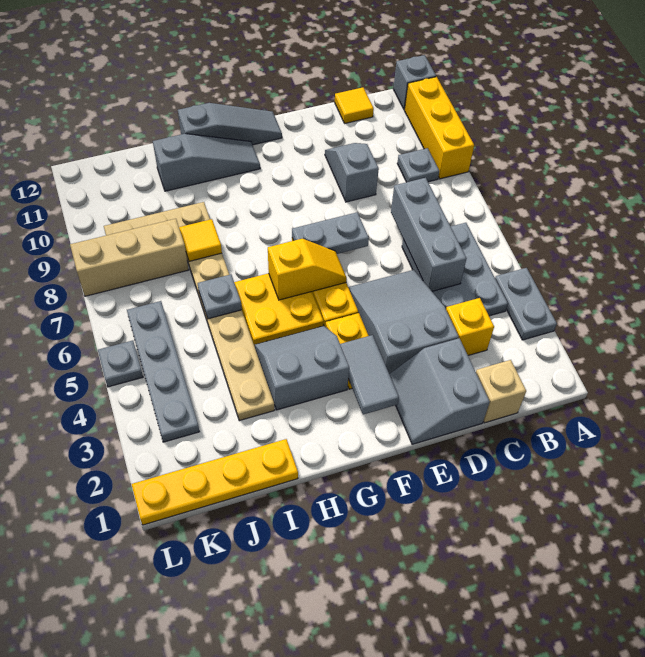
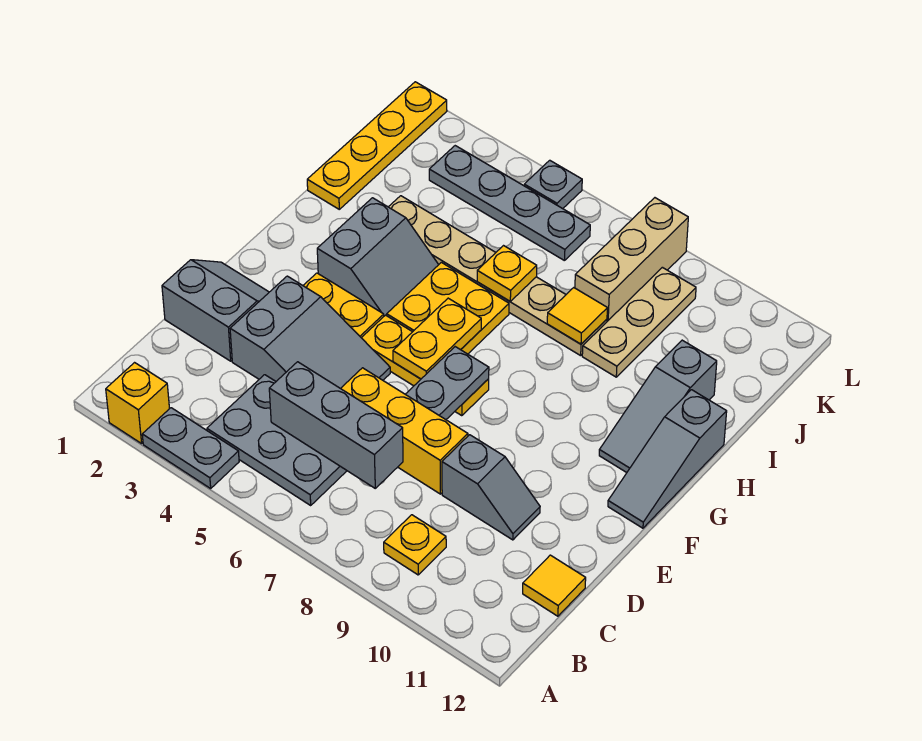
yellow 1x3 brick [405,77,474,179] -> yellow 1x3 brick moved to [341,368,468,494]
grey 1x1 brick [393,55,436,110] -> none
grey 1x1 plate [397,148,439,182] -> yellow 1x1 plate [384,515,446,575]
tan 1x1 brick [476,360,526,423] -> none
yellow 1x1 brick [446,298,494,355] -> yellow 1x1 brick moved to [106,363,170,444]
grey 1x2 tile [340,335,399,415] -> none
yellow 1x2 slope [268,239,347,300] -> yellow 1x2 plate [393,298,481,379]
grey 1x1 plate [198,274,242,319] -> yellow 1x1 plate [477,246,537,301]

